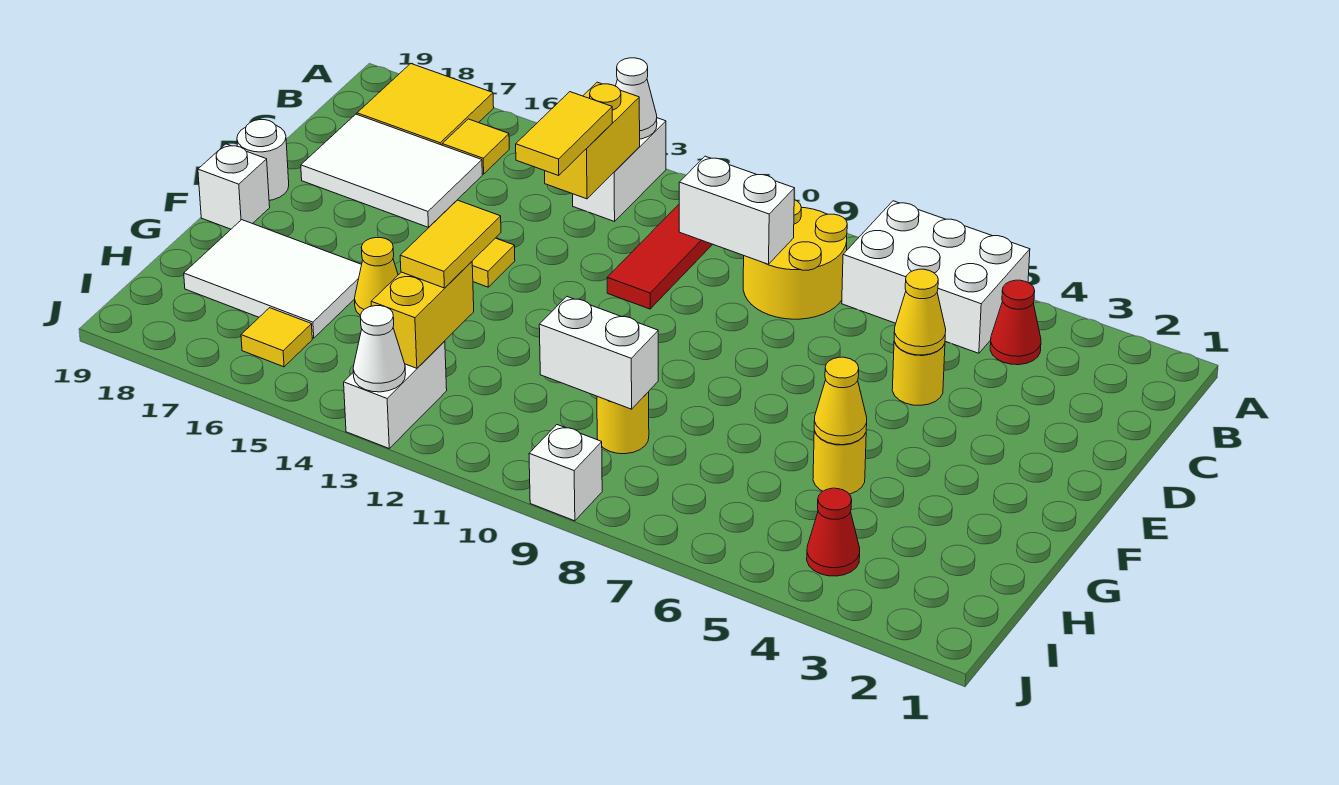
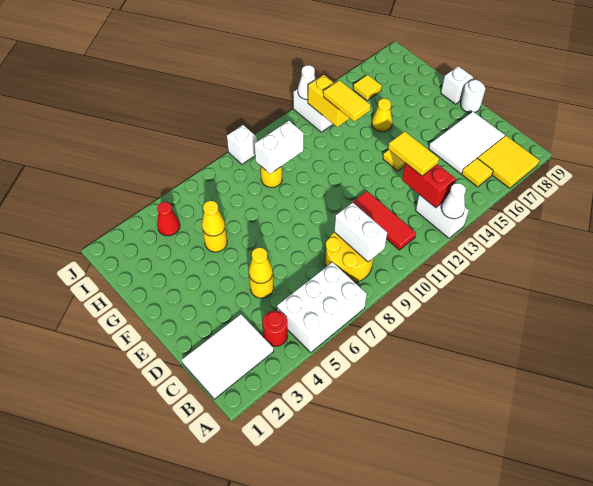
red 1x1 cone [990,280,1041,365] -> red 1x1 round brick [263,311,288,346]
yellow 1x2 brick [545,82,640,199] -> red 1x2 brick [402,163,456,208]
white 1x2 brick [679,156,795,264] -> white 1x2 brick turned to [334,203,387,262]
white 2x3 tile [184,220,362,338] -> white 2x3 tile moved to [182,314,274,399]

